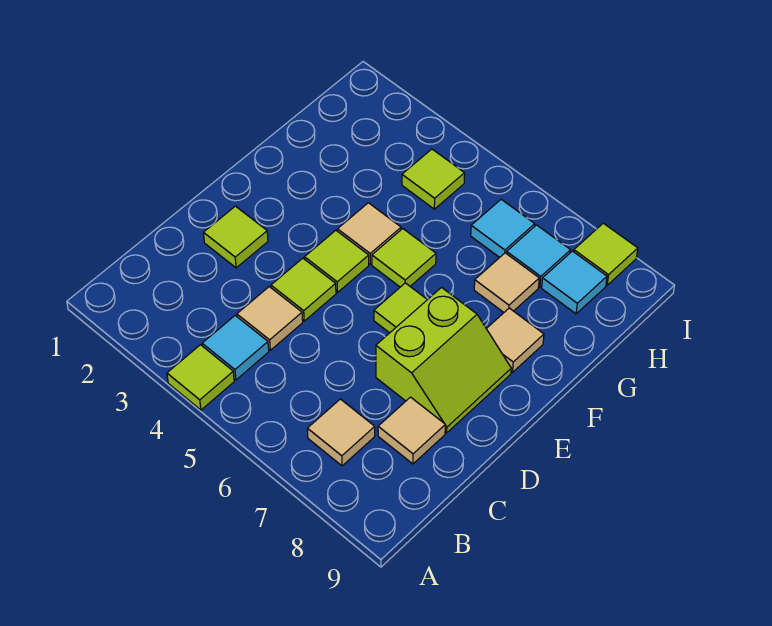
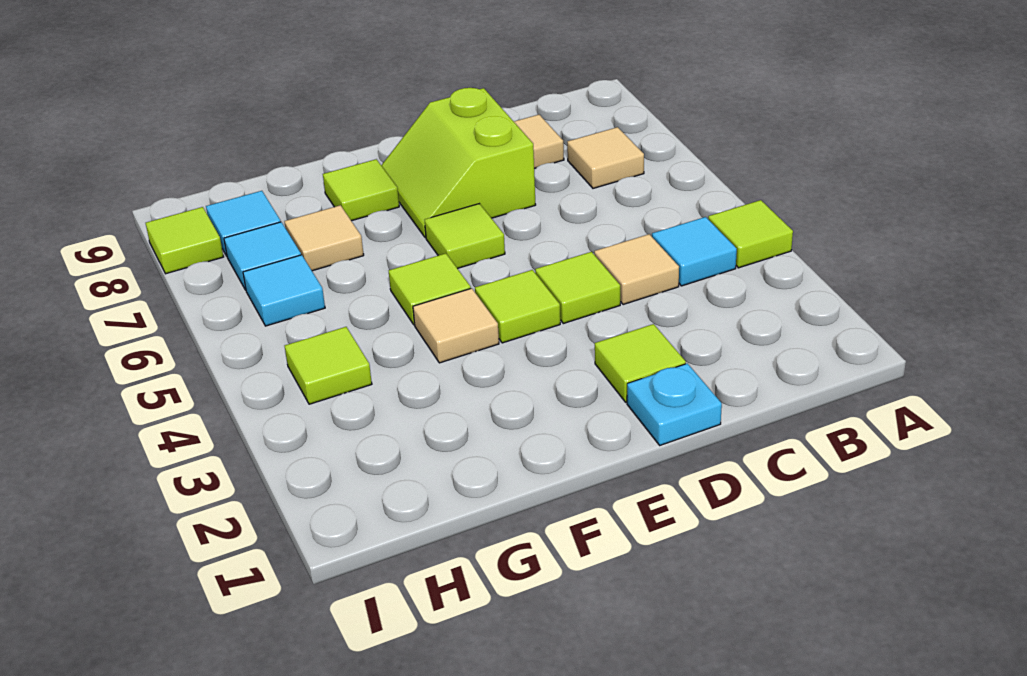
none -> cyan 1x1 plate [627,363,722,445]
lime 2x2 slope [376,288,511,433] -> lime 2x2 slope turned to [381,88,536,238]
tan 1x1 tile [486,308,544,372] -> lime 1x1 tile [323,159,399,221]

